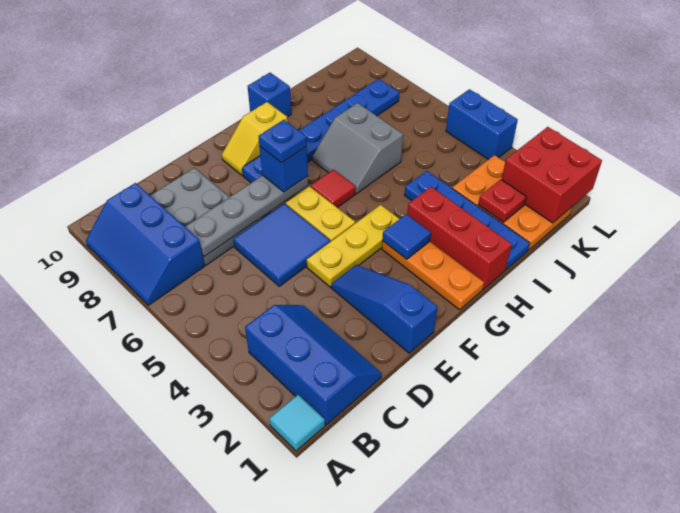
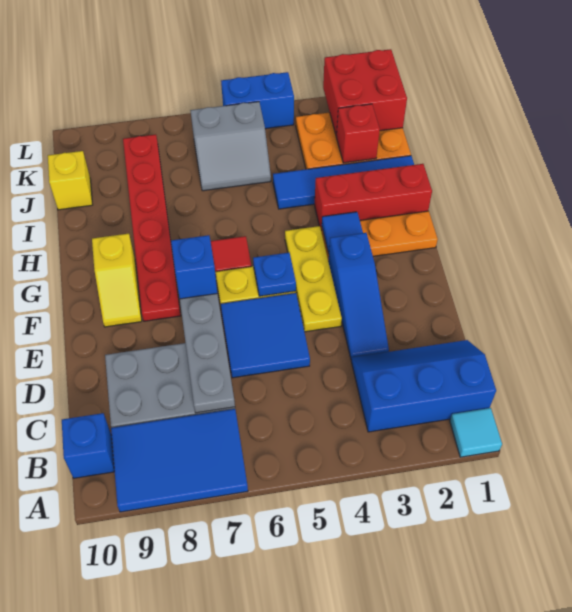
blue 2x3 slope [86,183,205,305] -> blue 2x3 tile [111,409,248,512]
blue 1x3 slope [331,265,437,353] -> blue 1x3 slope turned to [328,233,389,360]
blue 1x1 plate [259,120,307,163] -> blue 1x1 plate moved to [253,252,296,296]
blue 1x6 plate [242,79,399,183] -> red 1x6 plate [123,135,181,321]
grey 2x2 slope [312,103,403,194] -> grey 2x2 slope moved to [190,102,271,191]
blue 1x1 brick [248,73,291,117] -> blue 1x1 brick moved to [62,413,114,478]
blue 1x4 plate [404,171,530,269] -> blue 1x4 tile [273,156,414,209]
red 1x1 plate [478,180,526,222] -> red 1x1 brick [336,104,380,163]
none -> yellow 1x1 brick [48,151,93,210]

